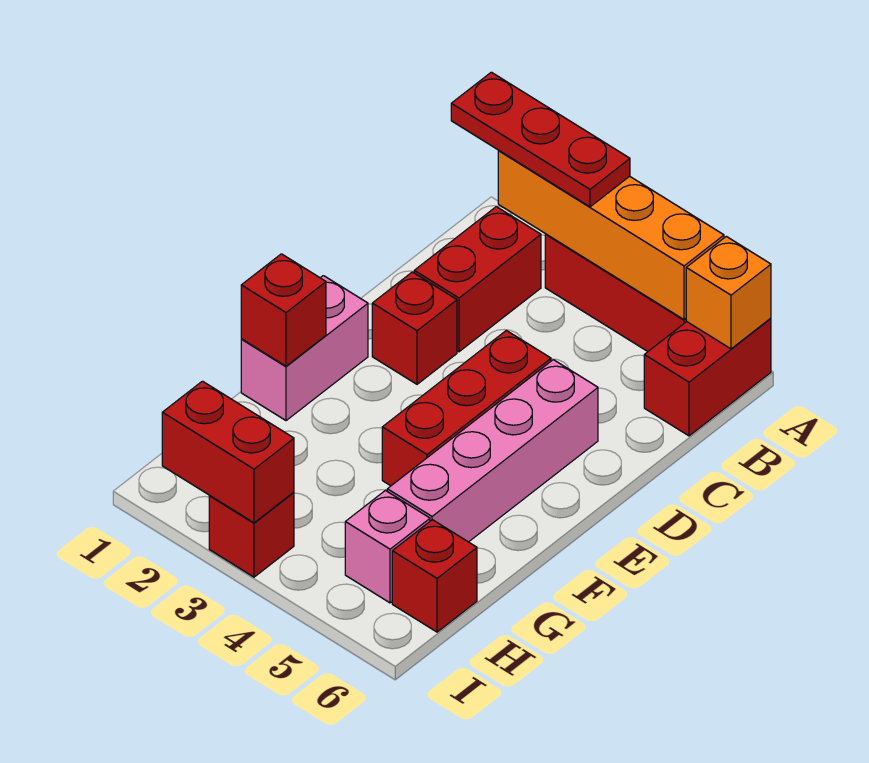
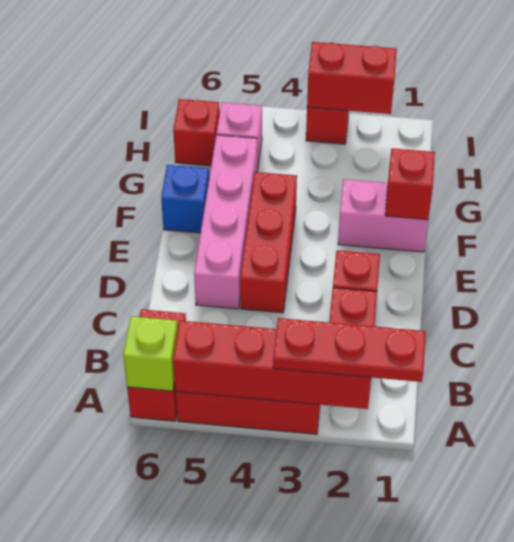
orange 1x4 brick [498,150,724,320] -> red 1x4 brick [173,321,371,409]
orange 1x1 brick [686,236,771,349] -> lime 1x1 brick [123,316,178,391]
pink 1x2 brick [241,276,368,421] -> pink 1x2 brick turned to [338,179,428,252]
none -> blue 1x1 brick [161,165,209,233]

